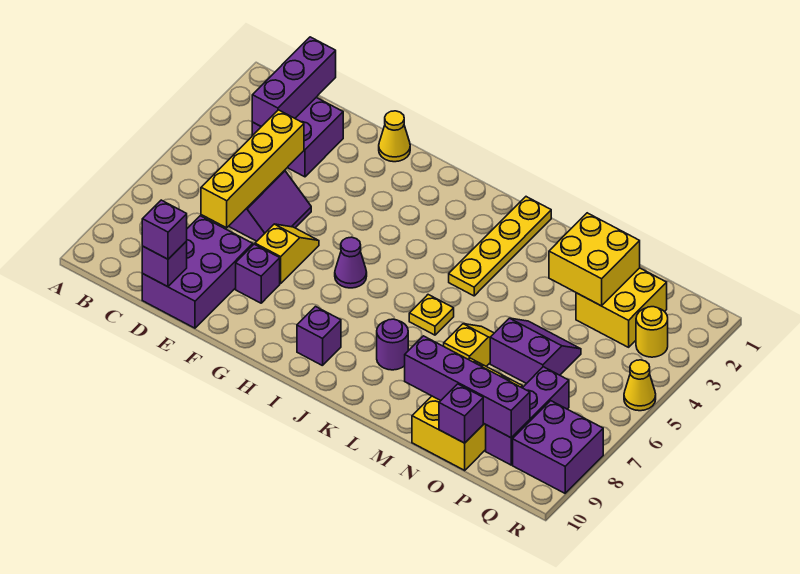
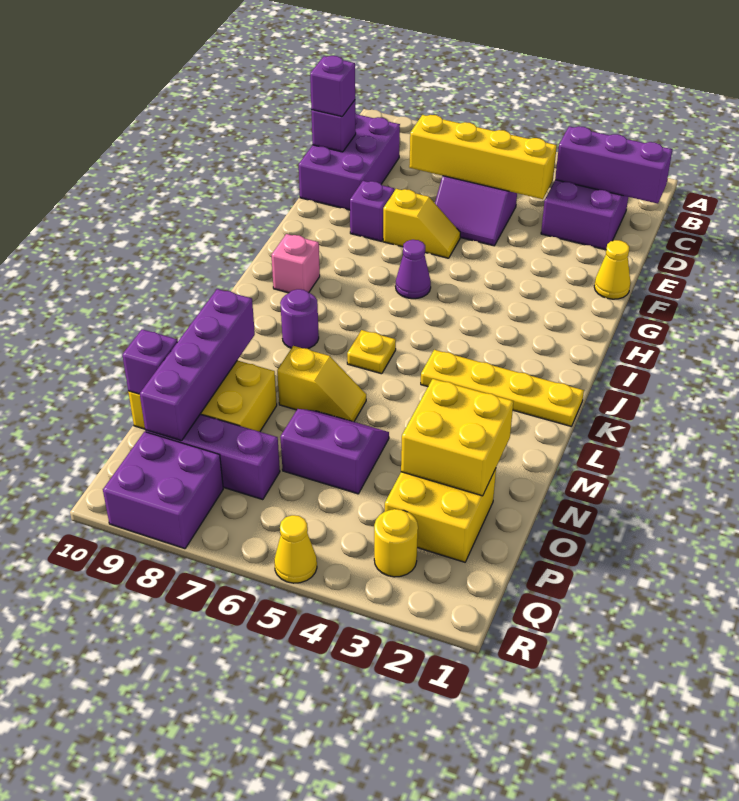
purple 2x3 brick [142,216,253,328] -> purple 2x3 brick turned to [299,113,400,210]
purple 1x1 brick [297,307,341,366] -> pink 1x1 brick [272,234,320,293]
purple 2x2 slope [490,318,581,384] -> purple 2x2 slope turned to [280,409,389,494]

